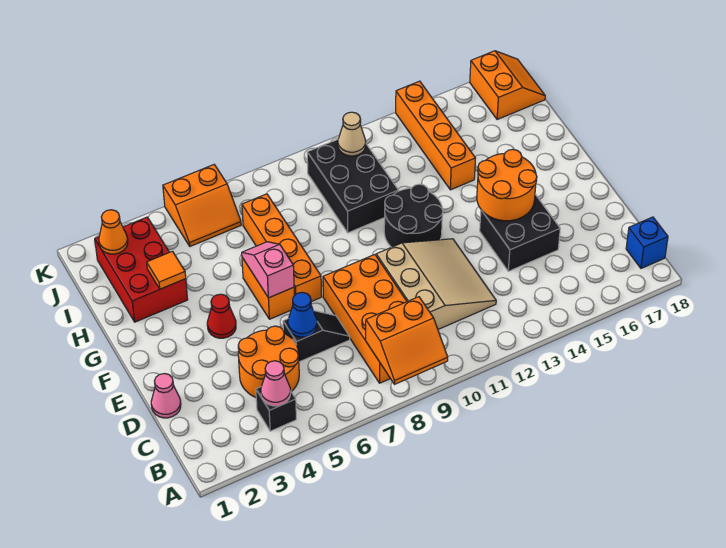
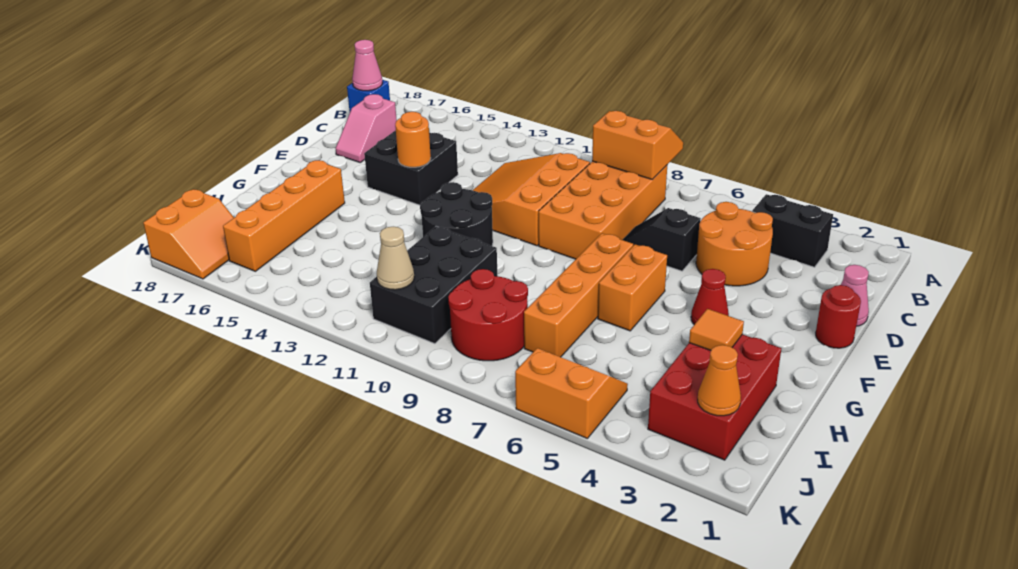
black 1x1 brick [256,387,296,431] -> black 1x2 brick [752,194,833,267]
pink 1x1 cone [261,361,290,406] -> pink 1x1 cone moved to [352,40,383,91]
tan 3x3 slope [376,239,496,329] -> orange 3x3 slope [473,153,590,246]
blue 1x1 cone [288,292,317,337] -> none
none -> red 1x1 round brick [816,285,861,348]
orange 2x2 round brick [477,149,537,221] -> orange 1x1 round brick [395,112,431,167]
pink 1x2 slope [242,242,294,298] -> pink 1x2 slope moved to [336,94,397,162]
orange 1x4 brick [396,81,476,190] -> orange 1x4 brick moved to [223,160,345,271]
none -> red 2x2 round brick [448,269,528,361]
orange 2x2 slope [470,51,545,120] -> orange 2x2 slope turned to [143,189,234,279]

